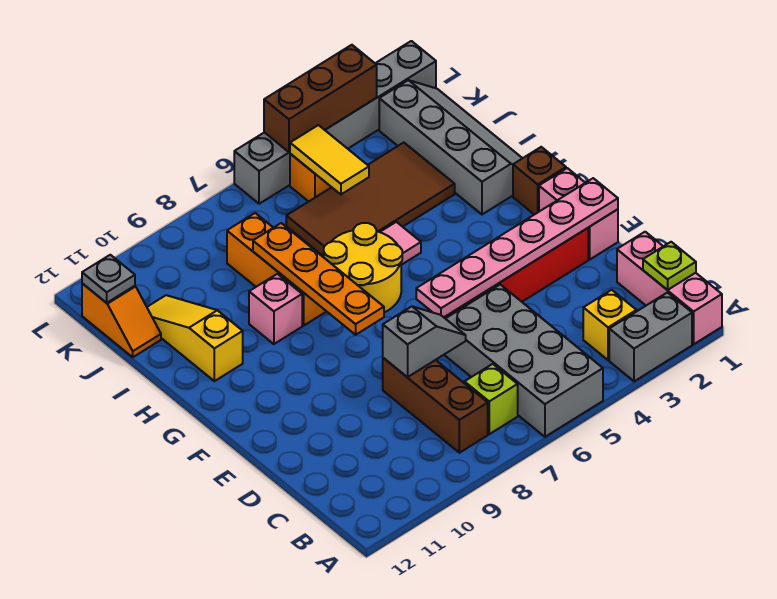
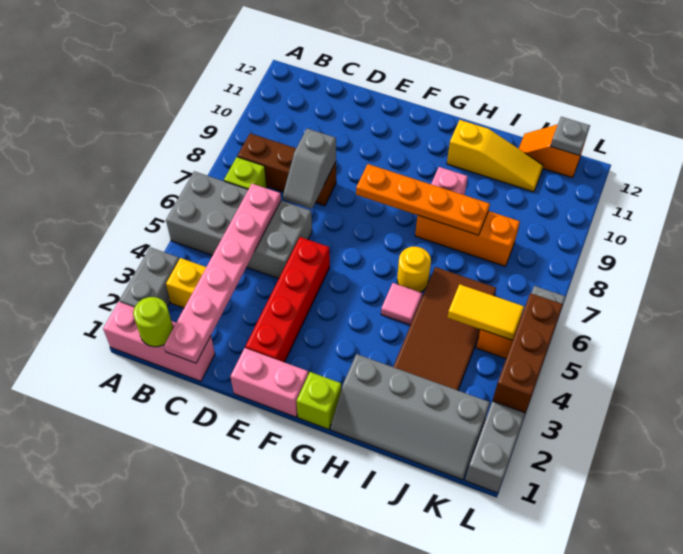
lime 1x1 plate [643,242,696,290] -> lime 1x1 round brick [133,297,173,347]
pink 1x6 plate [416,178,618,317] -> pink 1x6 plate moved to [164,184,281,363]
brown 1x1 brick [513,147,566,215] -> lime 1x1 brick [296,372,341,429]
yellow 2x2 round brick [324,223,402,313] -> yellow 1x1 round brick [397,247,431,292]

